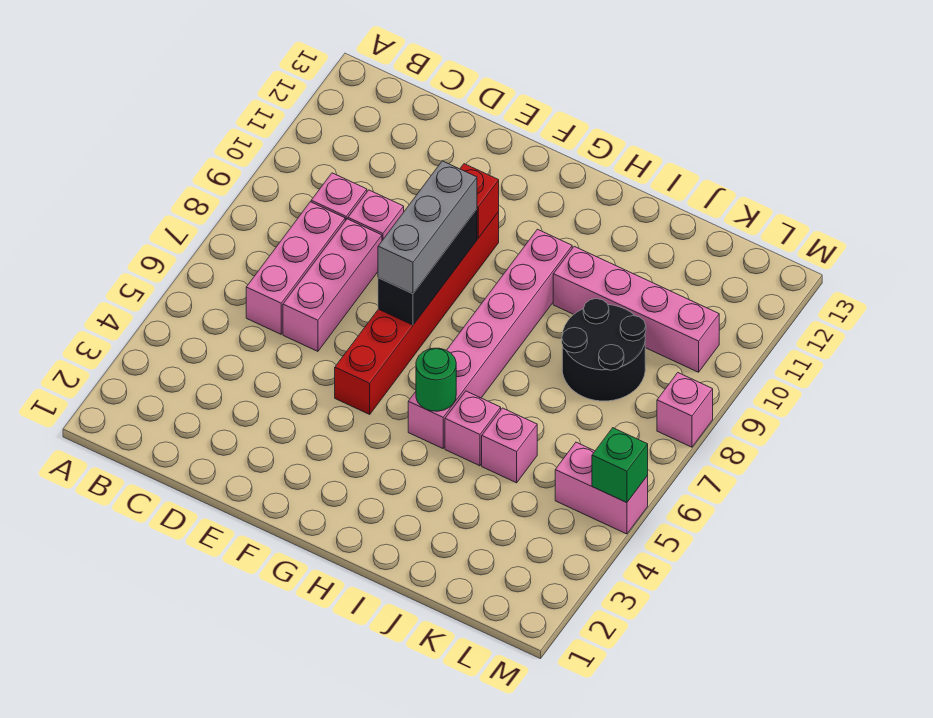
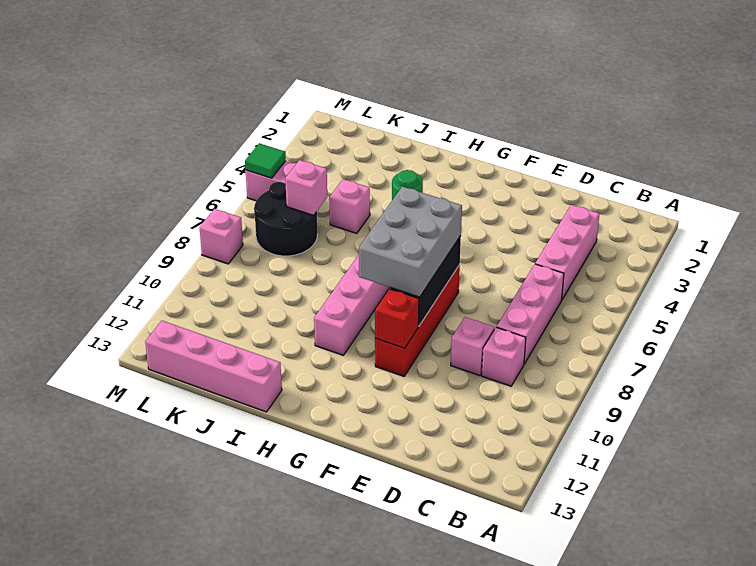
pink 1x3 brick [283,219,382,351] -> pink 1x3 brick moved to [535,205,599,299]
red 1x6 brick [335,212,499,414] -> red 1x4 brick [375,265,460,376]
grey 1x3 brick [378,161,477,294] -> grey 2x3 brick [359,187,462,297]
pink 1x1 brick [445,391,501,466] -> pink 1x1 brick moved to [285,160,327,215]
pink 1x4 brick [553,246,719,372] -> pink 1x4 brick moved to [145,321,282,412]
black 2x2 round brick [562,299,646,401] -> black 2x2 round brick moved to [254,182,317,256]
green 1x1 brick [592,428,648,503] -> green 1x1 tile [245,143,286,178]

